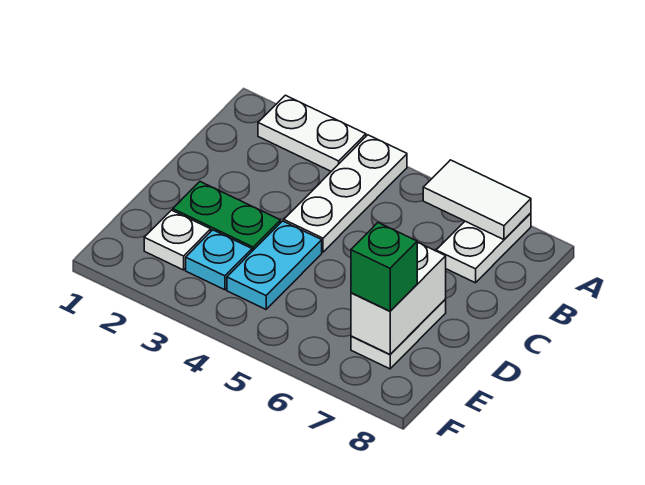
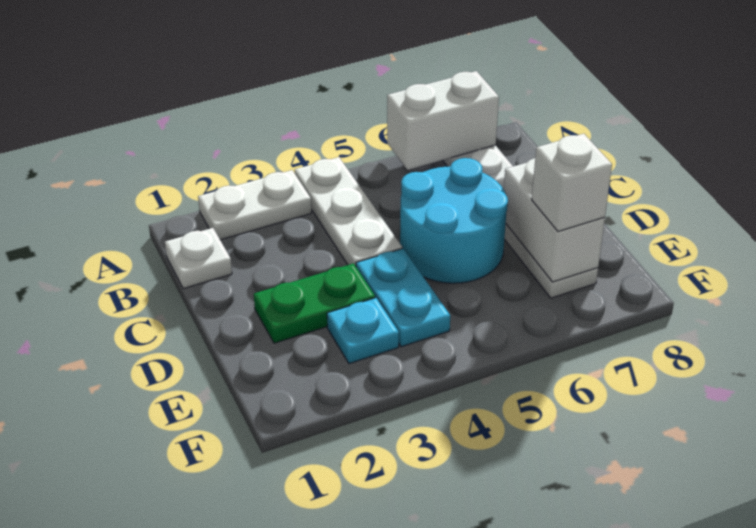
white 1x2 tile [423,160,531,240] -> white 1x2 brick [387,71,499,170]
none -> cyan 2x2 round brick [400,158,508,283]
white 1x1 plate [144,210,211,270] -> white 1x1 plate moved to [165,228,232,289]
green 1x1 brick [351,223,418,311] -> white 1x1 brick [532,134,612,232]

